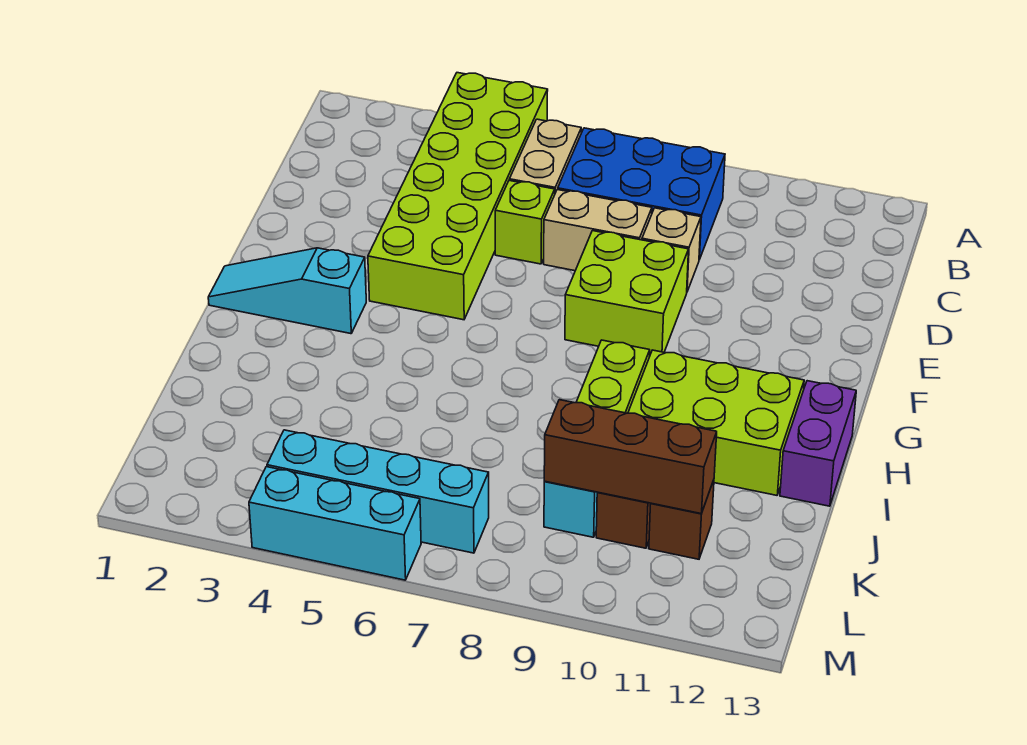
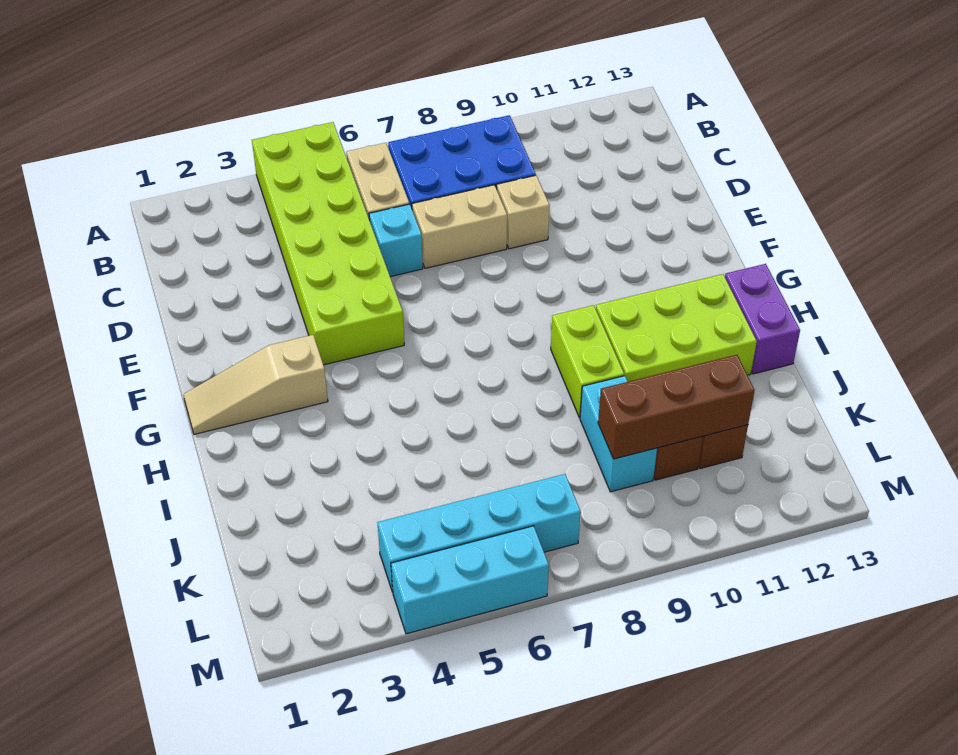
lime 1x1 brick [495,180,555,264] -> cyan 1x1 brick [369,204,423,277]
lime 2x2 brick [565,231,689,354] -> none
cyan 1x3 slope [208,248,366,334] -> tan 1x3 slope [183,335,328,434]

